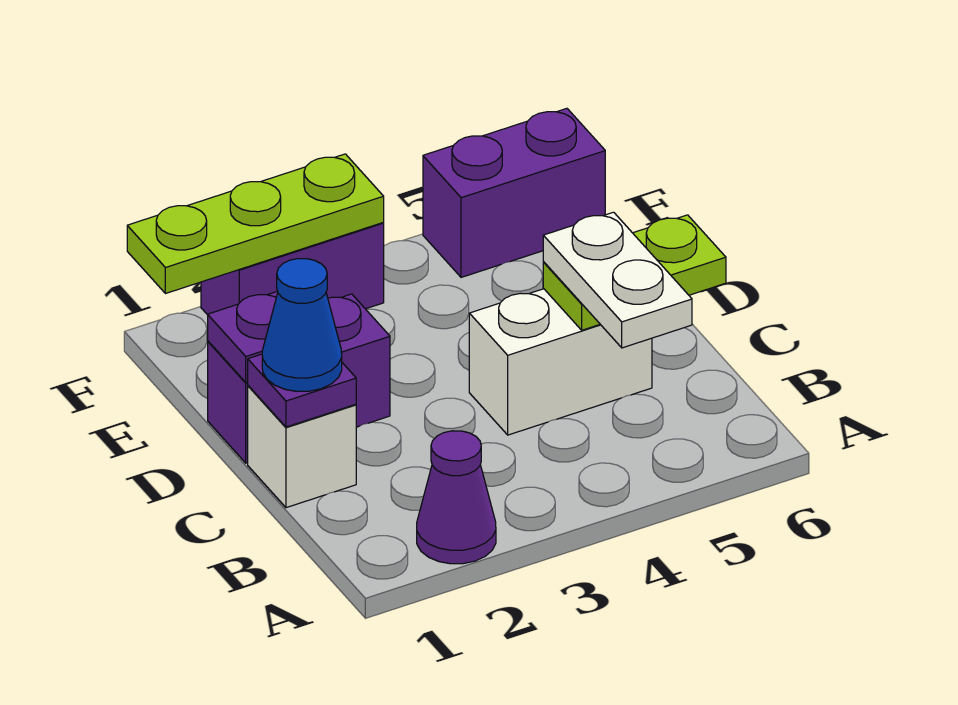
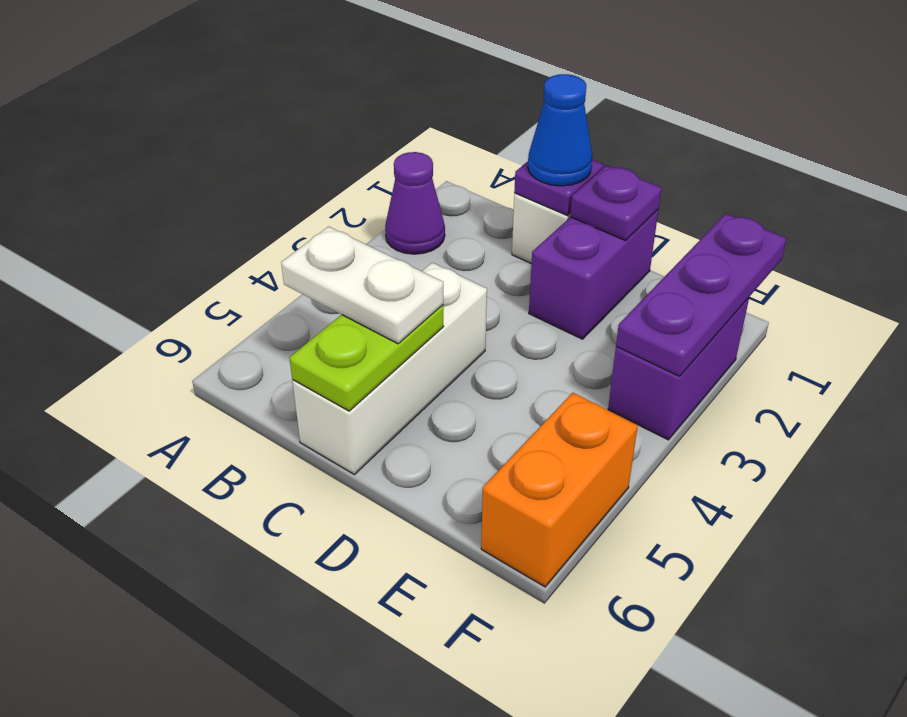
white 1x2 brick [469,289,652,435] -> white 1x3 brick [292,263,487,475]
lime 1x3 plate [127,154,384,294] -> purple 1x3 plate [616,214,787,376]
purple 1x2 brick [423,108,605,277] -> orange 1x2 brick [481,393,638,587]

